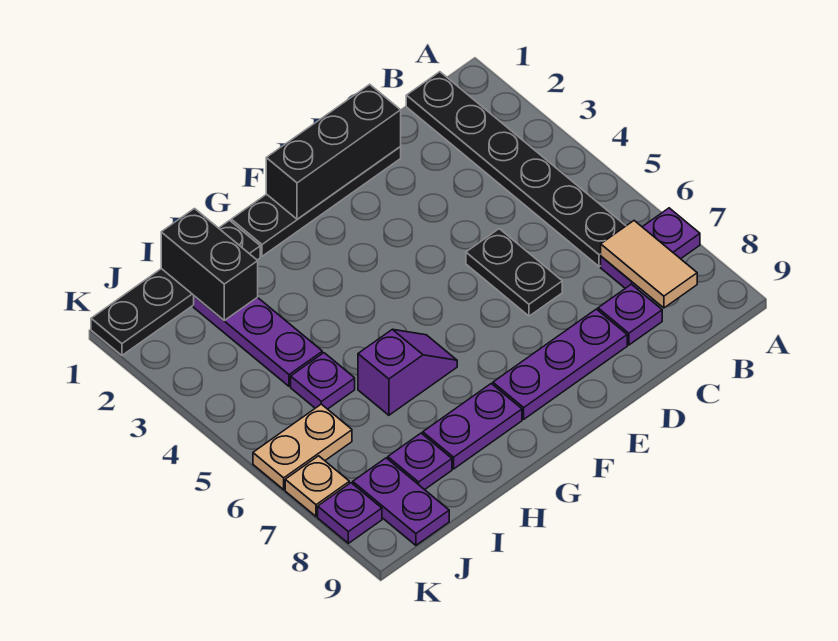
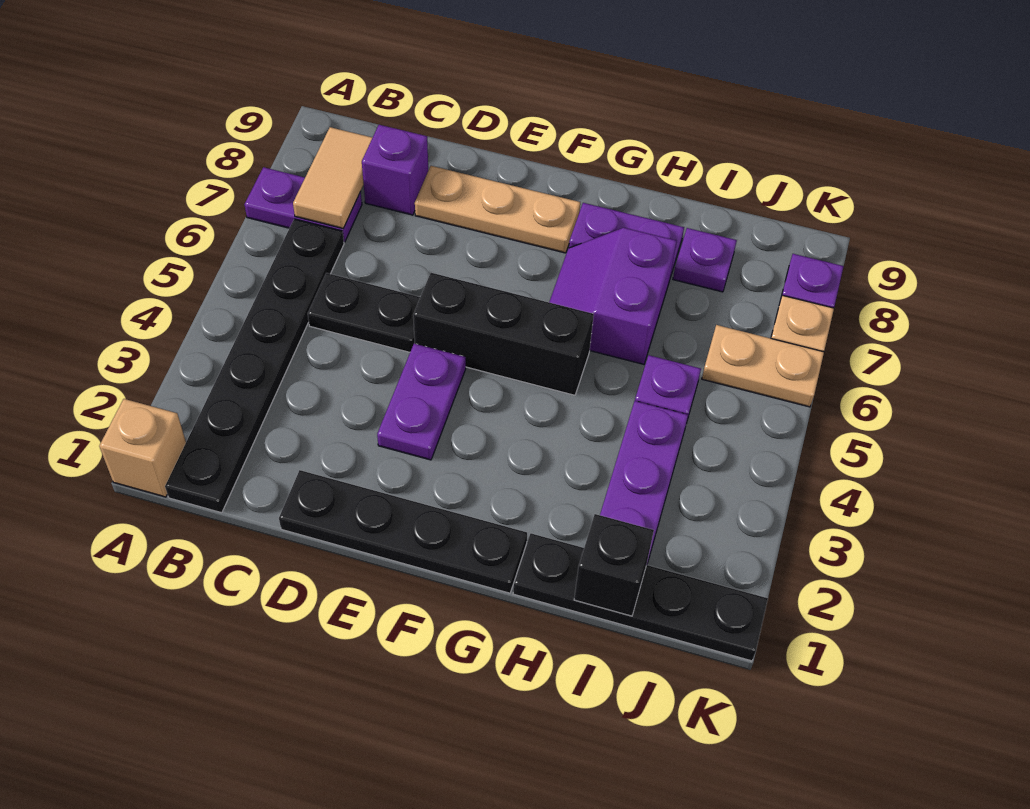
none -> tan 1x1 brick [99,399,186,497]
purple 1x1 plate [598,284,662,345] -> purple 1x1 brick [362,125,428,215]
black 1x3 brick [266,84,401,219] -> black 1x3 brick moved to [413,273,594,395]
black 1x2 plate [466,229,562,316] -> black 1x2 plate turned to [308,273,420,352]
purple 1x3 plate [493,309,627,419] -> tan 1x3 plate [415,166,580,253]
purple 1x2 slope [358,329,457,415] -> purple 2x2 slope [549,228,677,364]
black 1x2 brick [161,209,258,320] -> black 1x1 brick [574,514,654,616]
purple 1x2 plate [353,458,449,545] -> purple 1x2 plate moved to [377,344,466,460]

